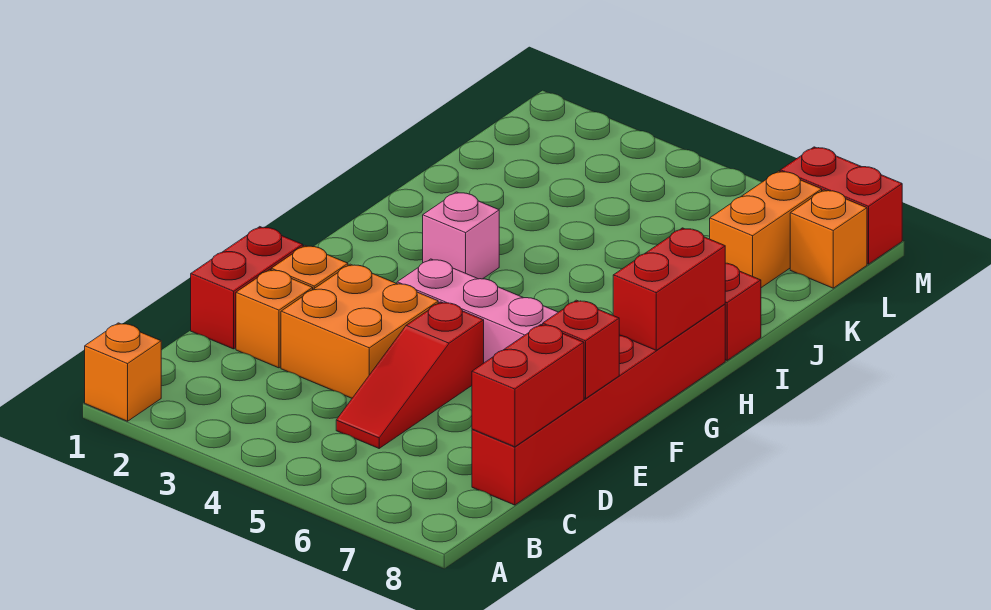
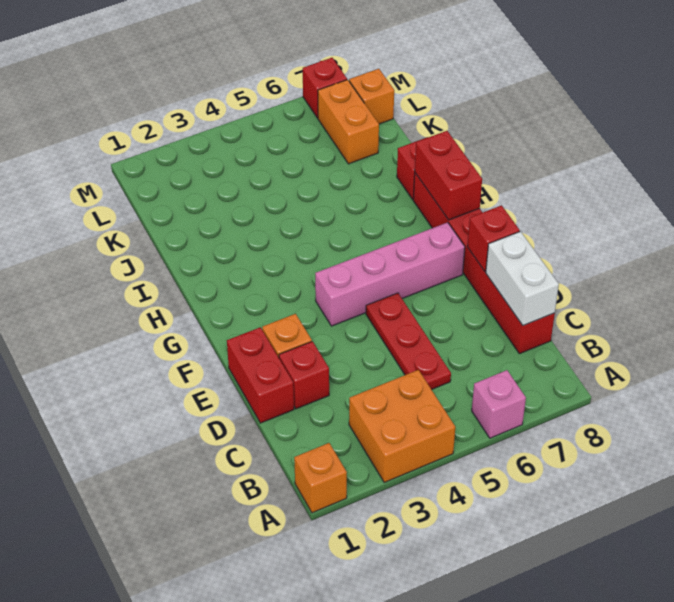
red 1x3 slope [336,302,484,448] -> red 1x3 plate [366,293,451,390]
red 1x2 brick [472,325,584,447] -> white 1x2 brick [486,232,559,326]
orange 1x1 brick [236,270,313,368] -> red 1x1 brick [279,341,329,409]
orange 2x2 brick [281,264,438,398] -> orange 2x2 brick moved to [349,370,455,482]
pink 1x1 brick [423,192,499,279] -> pink 1x1 brick moved to [472,370,526,438]
red 1x2 brick [780,147,902,264] -> red 1x1 brick [303,58,347,118]

